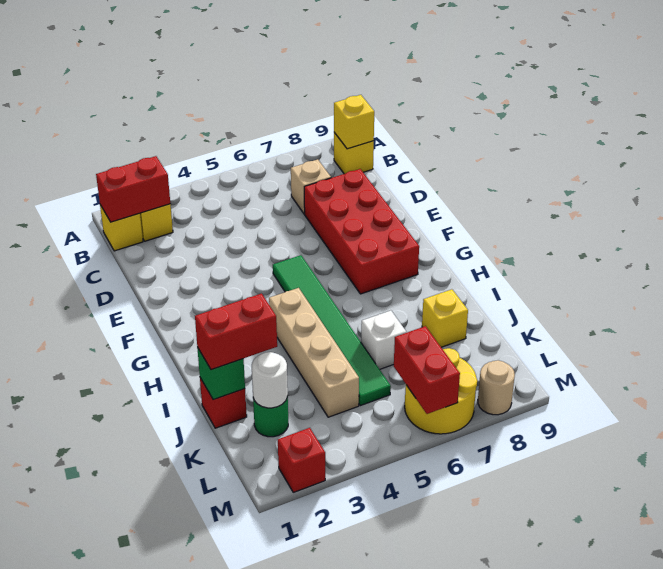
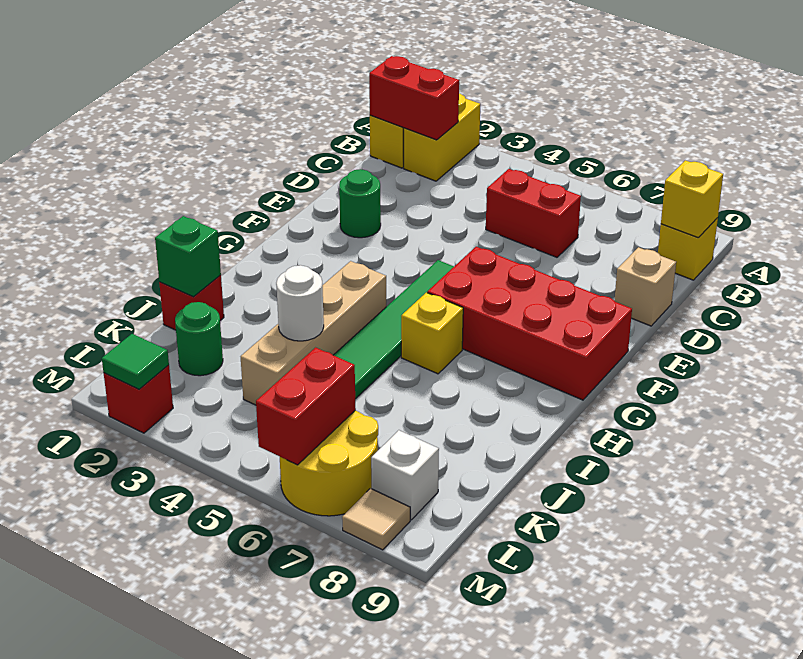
tan 1x1 brick [291,159,331,214] -> tan 1x1 brick moved to [614,247,676,326]
red 2x4 brick [304,169,419,294] -> red 2x4 brick turned to [427,247,632,400]
none -> green 1x1 round brick [339,169,381,238]
red 1x2 brick [195,294,277,370] -> red 1x2 brick moved to [486,169,581,257]
white 1x1 brick [361,311,406,369] -> white 1x1 brick moved to [371,430,439,520]
yellow 1x1 brick [422,289,468,347] -> yellow 1x1 brick moved to [401,292,463,374]
white 1x1 round brick [252,352,288,408] -> white 1x1 round brick moved to [276,265,324,341]
none -> green 1x1 tile [102,334,169,389]
tan 1x1 round brick [478,360,515,415] -> tan 1x1 tile [342,488,410,550]

